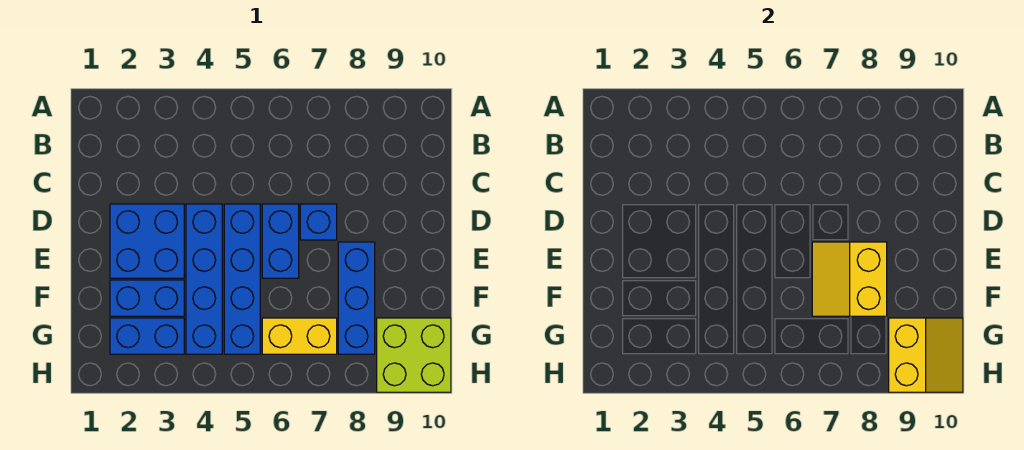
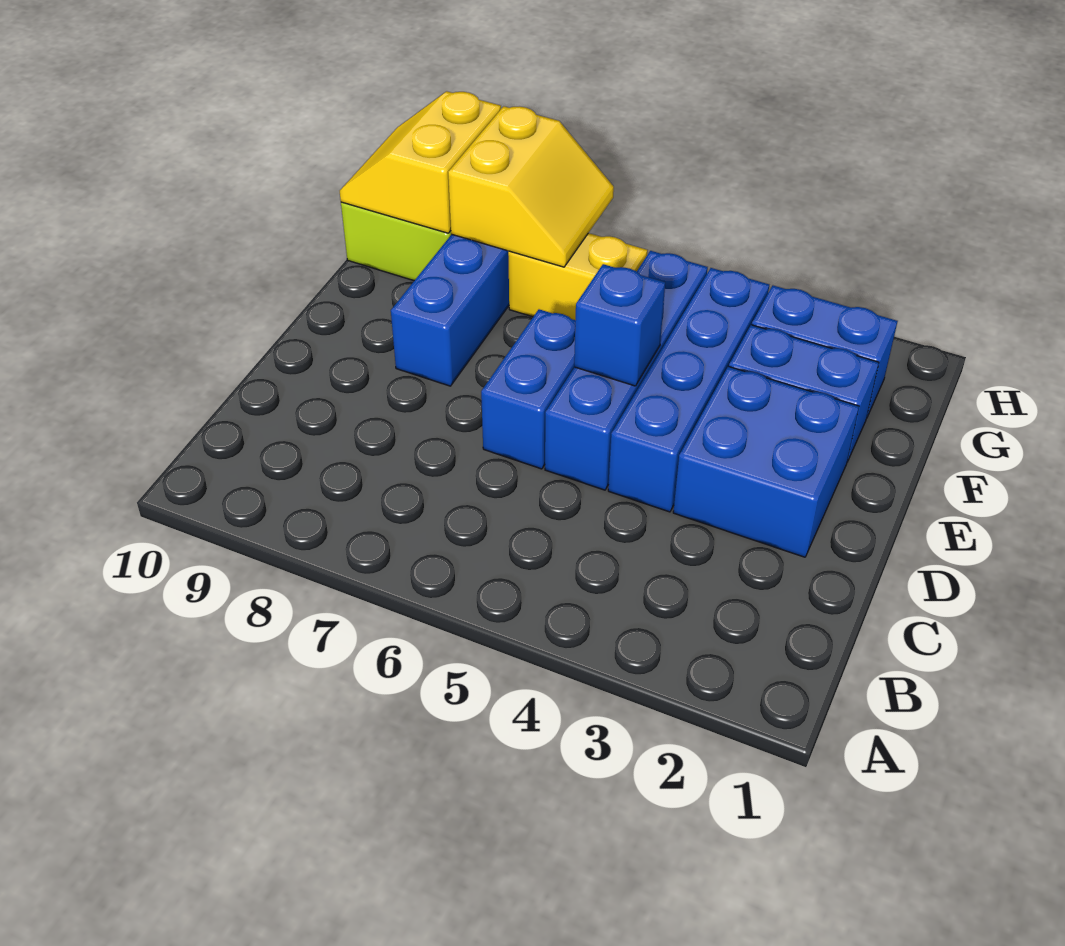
blue 1x1 brick [300,204,337,240] -> blue 1x1 brick moved to [574,264,665,386]
yellow 2x2 slope [812,242,887,316] -> yellow 2x2 slope moved to [448,106,614,267]

